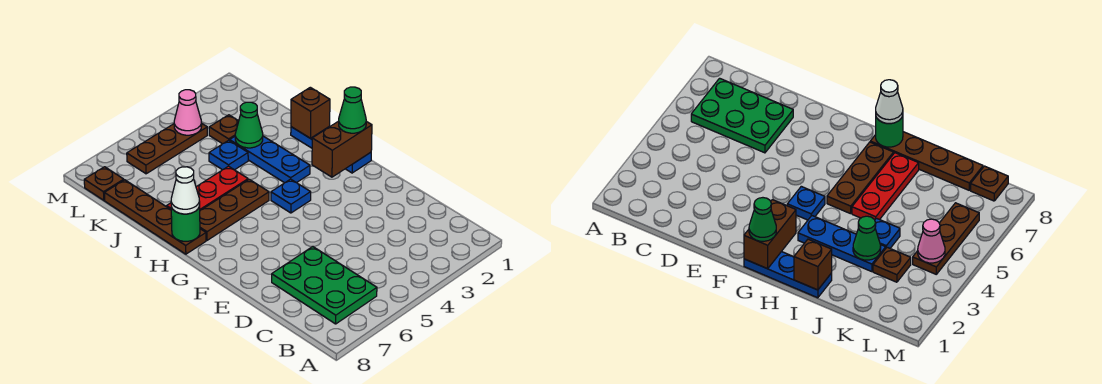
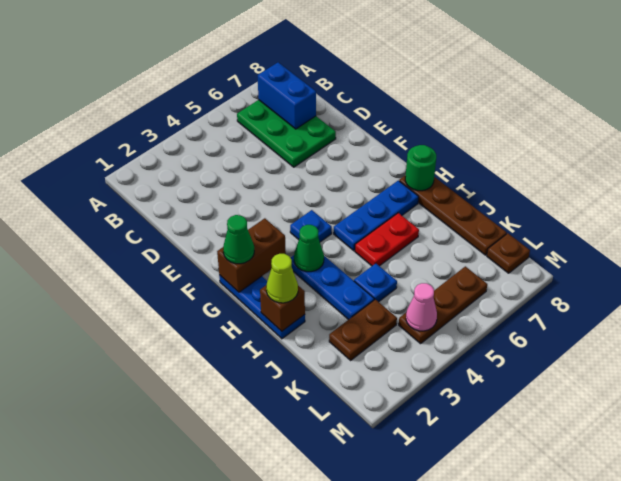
none -> blue 1x2 brick [257,62,316,129]
brown 1x3 plate [200,179,269,240] -> blue 1x3 plate [334,181,419,251]
white 1x1 cone [171,167,200,214] -> none
none -> lime 1x1 cone [266,254,298,303]
red 1x3 plate [166,166,248,210] -> red 1x2 plate [355,213,419,266]
green 1x1 cone [235,102,263,148] -> green 1x1 cone moved to [294,225,324,272]
brown 1x1 plate [209,115,239,144] -> brown 1x2 plate [329,299,397,360]

